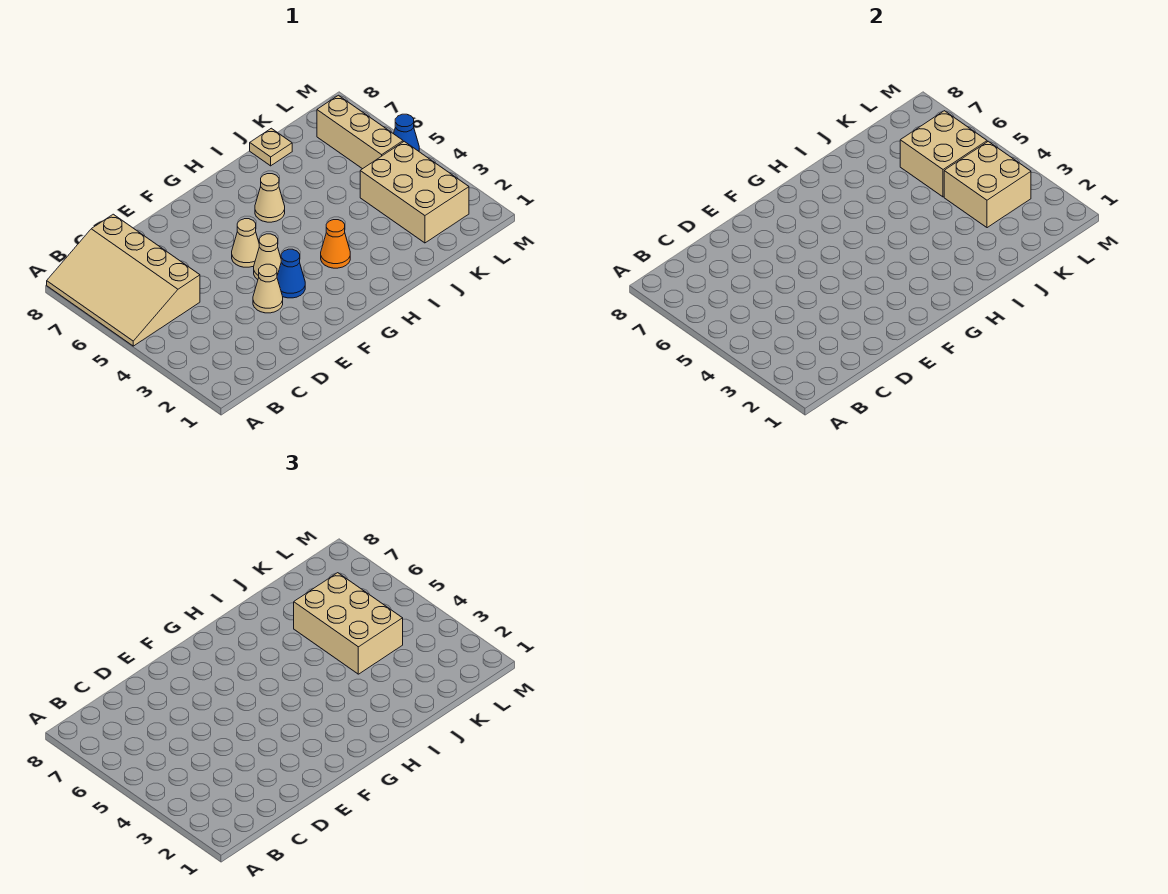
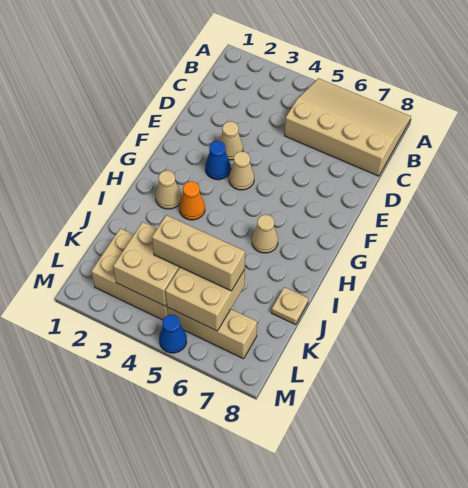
tan 1x1 cone [232,219,259,267] -> tan 1x1 cone moved to [156,170,181,209]
tan 2x3 brick [294,573,403,674] -> tan 1x3 brick [152,215,245,291]

